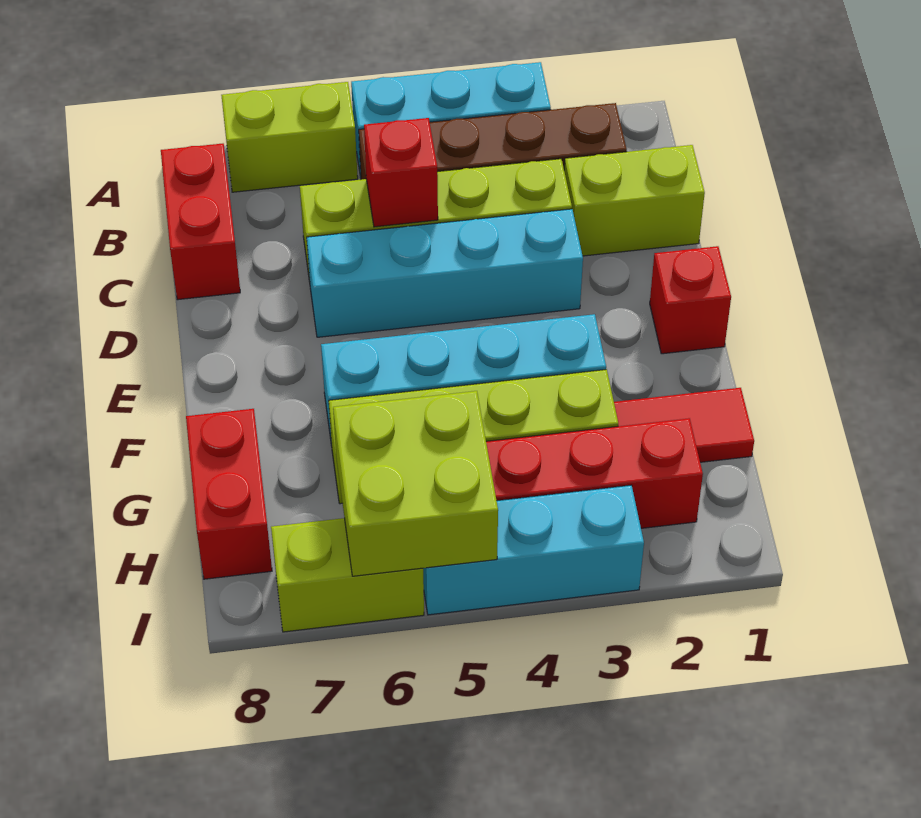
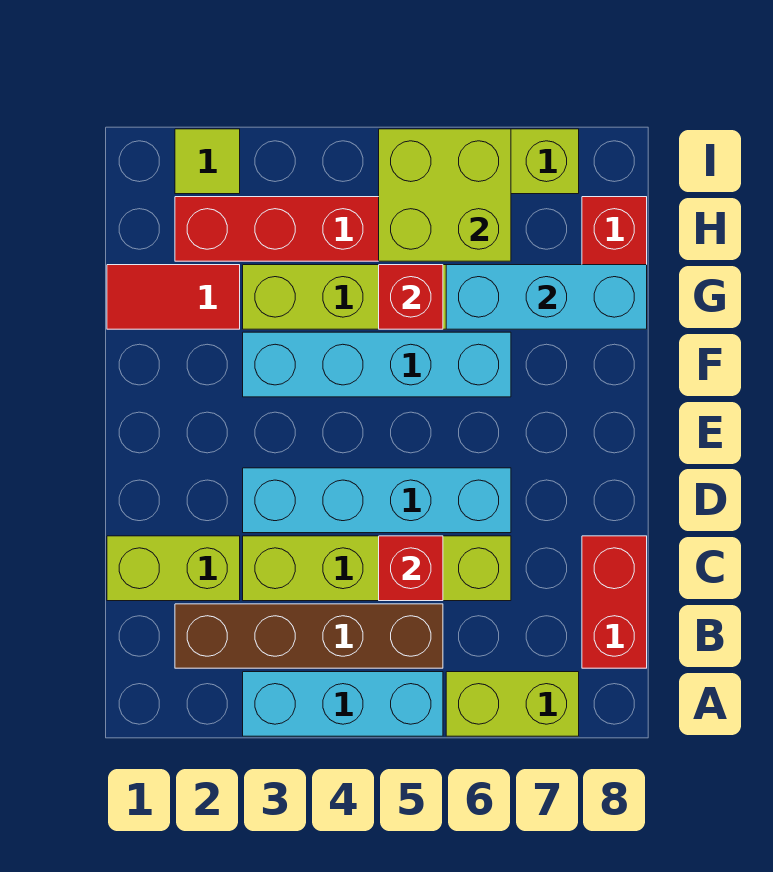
red 1x1 brick [650,246,731,354] -> red 1x1 brick moved to [379,265,443,329]
none -> lime 1x1 tile [175,129,240,194]
cyan 1x3 brick [423,485,644,615] -> cyan 1x3 brick moved to [446,265,647,329]

